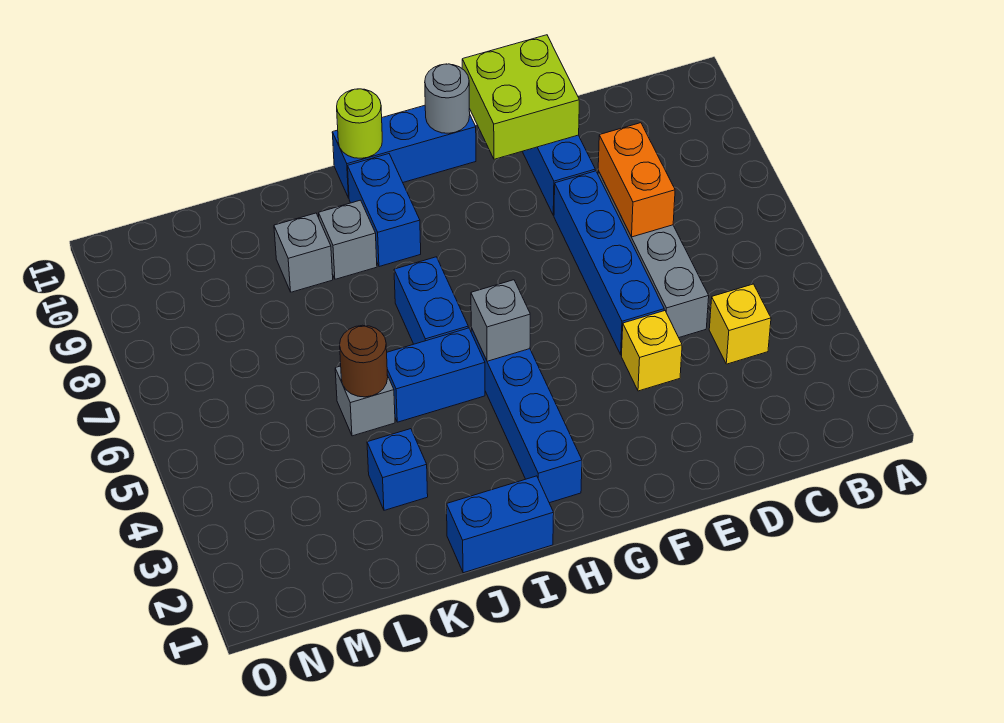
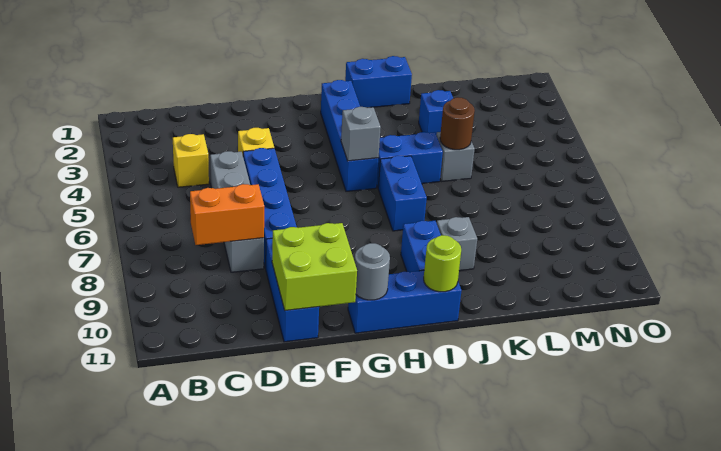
orange 1x2 brick [598,123,675,237] -> orange 1x2 brick turned to [190,184,264,245]
grey 1x1 brick [274,213,333,292] -> none

